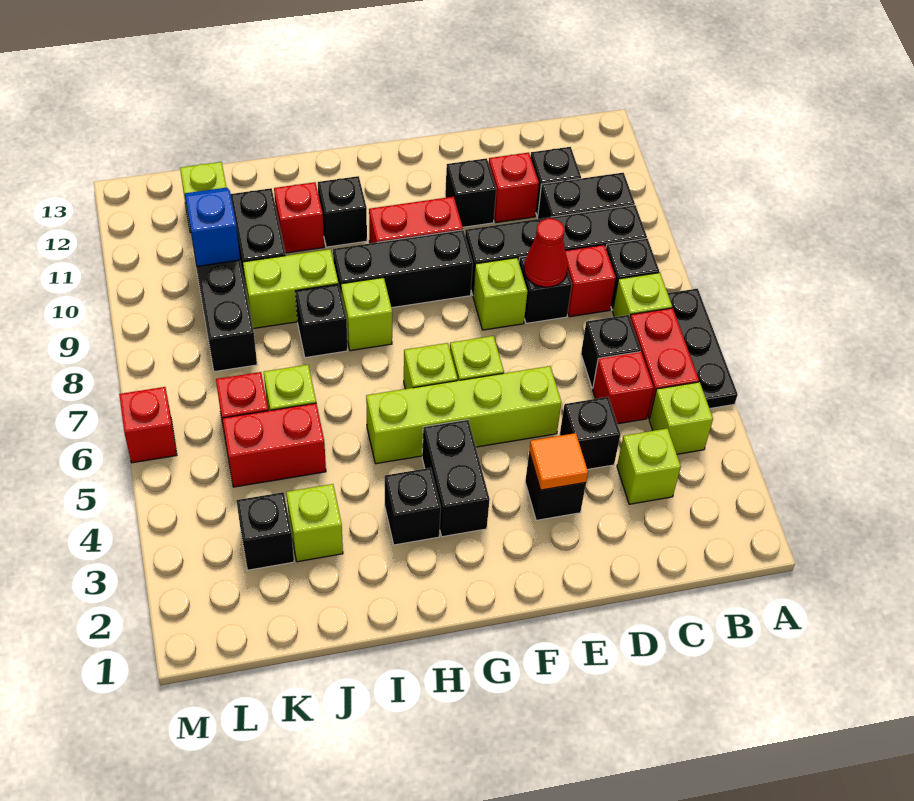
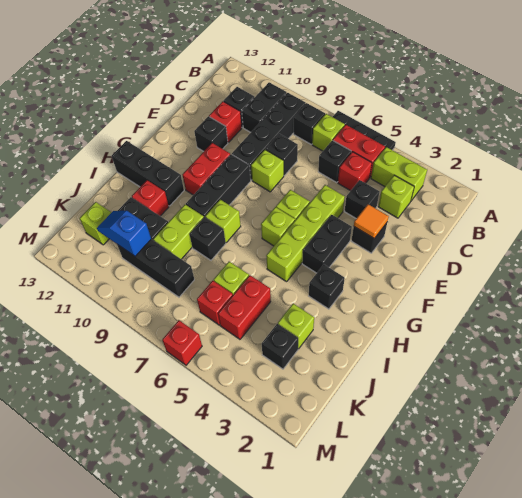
lime 1x1 brick [649,382,713,454] -> lime 1x2 brick [371,147,427,201]
red 1x1 brick [565,245,616,317] -> none
red 1x1 cone [524,218,568,287] -> none
black 1x2 brick [422,420,490,537] -> black 1x2 brick turned to [302,215,352,273]
black 1x1 brick [318,176,367,247] -> black 1x3 brick [112,141,184,206]

